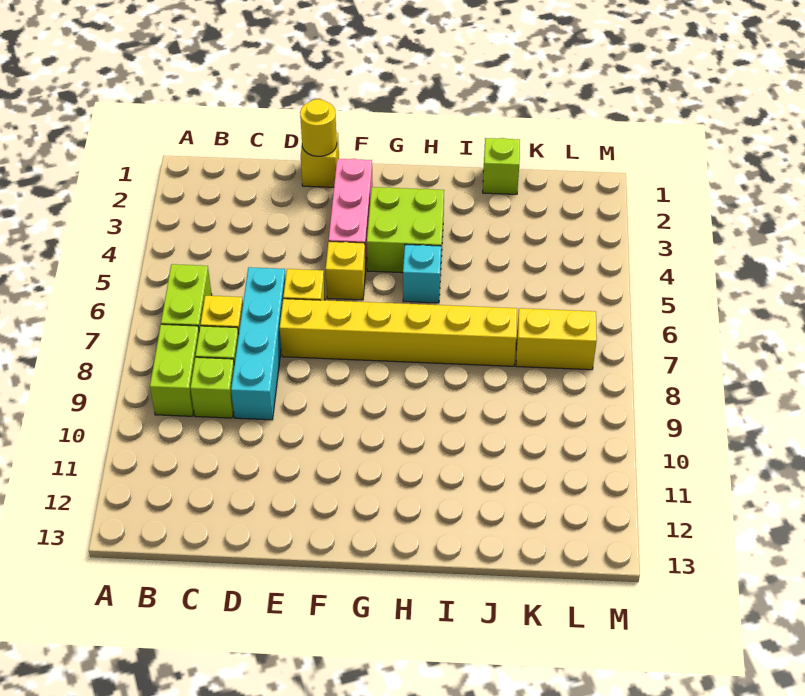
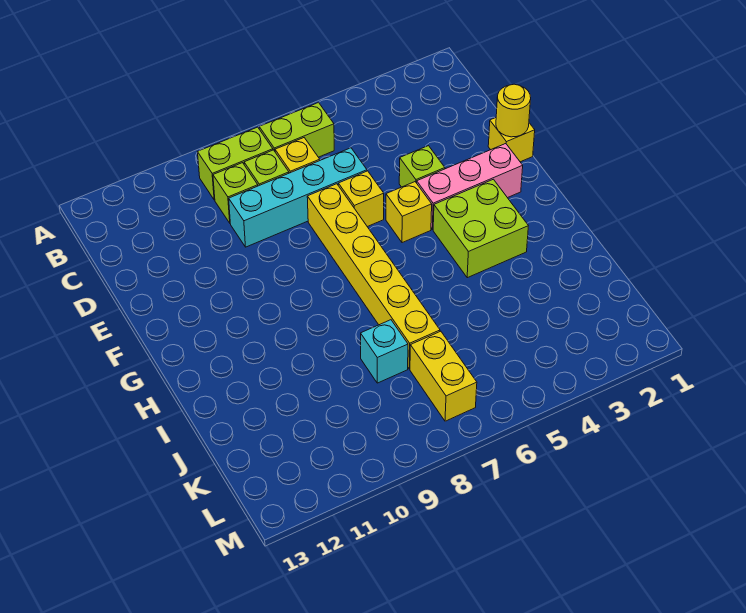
cyan 1x1 brick [403,244,441,303] -> cyan 1x1 brick moved to [361,320,408,383]
lime 1x1 brick [483,138,520,194] -> lime 1x1 brick moved to [399,146,445,187]

